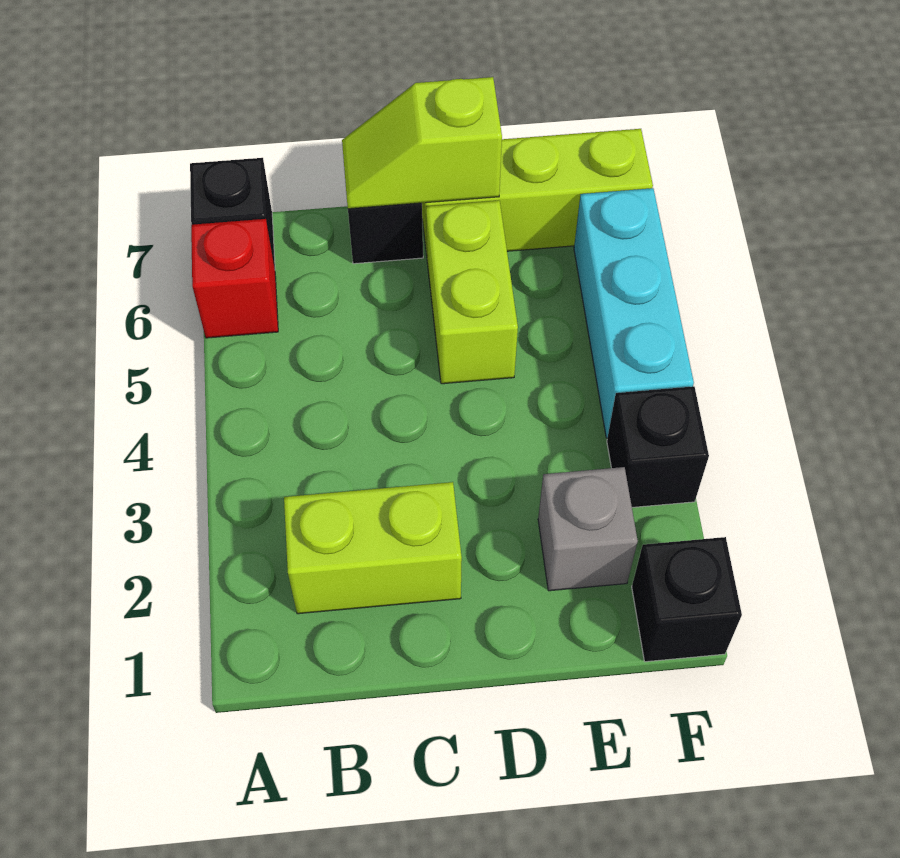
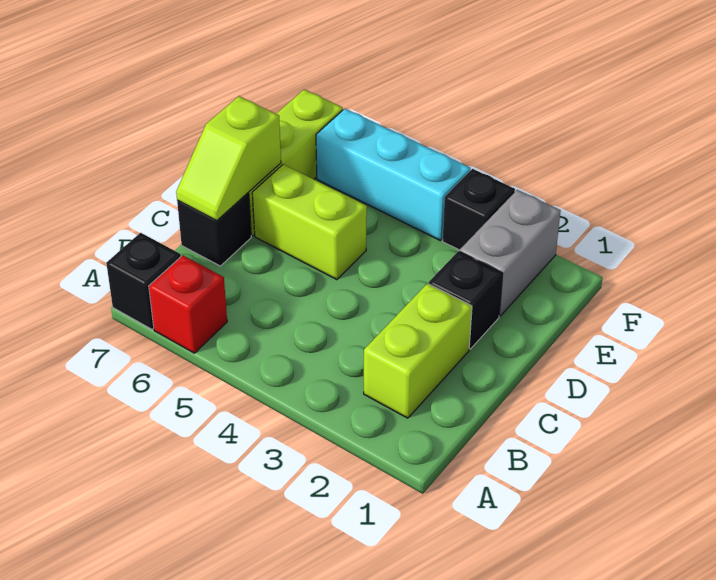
grey 1x1 brick [538,467,638,591] -> grey 1x2 brick [460,190,561,316]
black 1x1 brick [632,537,742,662] -> black 1x1 brick moved to [429,251,503,349]

